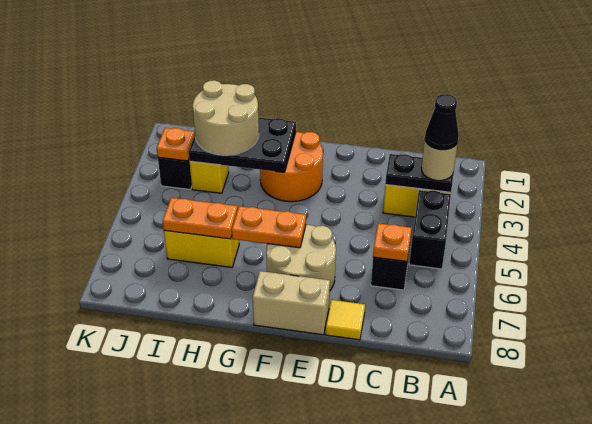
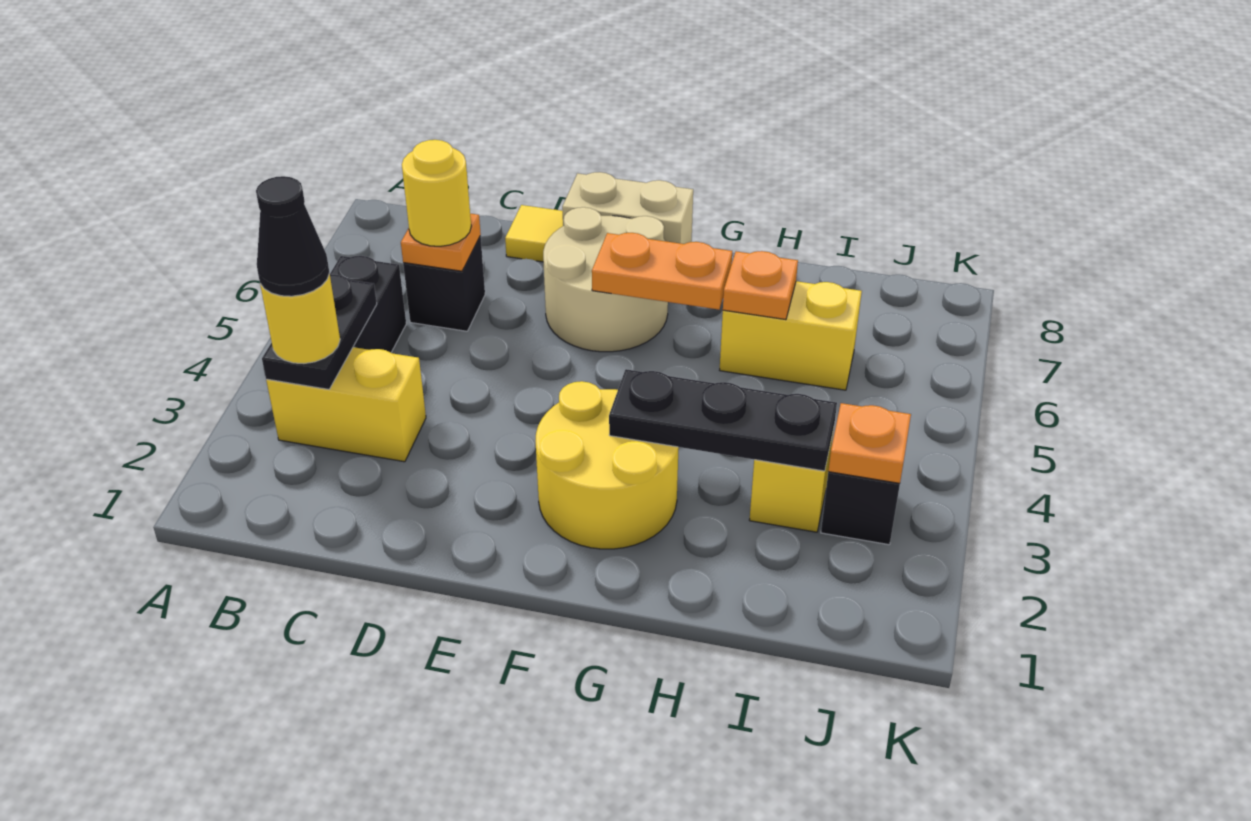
black 1x2 plate [385,154,454,192] -> black 1x2 plate turned to [262,275,377,389]
tan 1x1 round brick [422,141,458,181] -> yellow 1x1 round brick [260,273,340,364]
none -> yellow 1x1 round brick [402,140,471,246]
orange 2x2 round brick [260,132,323,202] -> yellow 2x2 round brick [535,381,679,549]
black 2x3 plate [189,118,296,172] -> black 1x3 plate [609,369,837,471]
tan 2x2 round brick [193,80,259,155] -> none
orange 1x2 plate [163,198,238,239] -> orange 1x1 plate [723,251,798,320]

